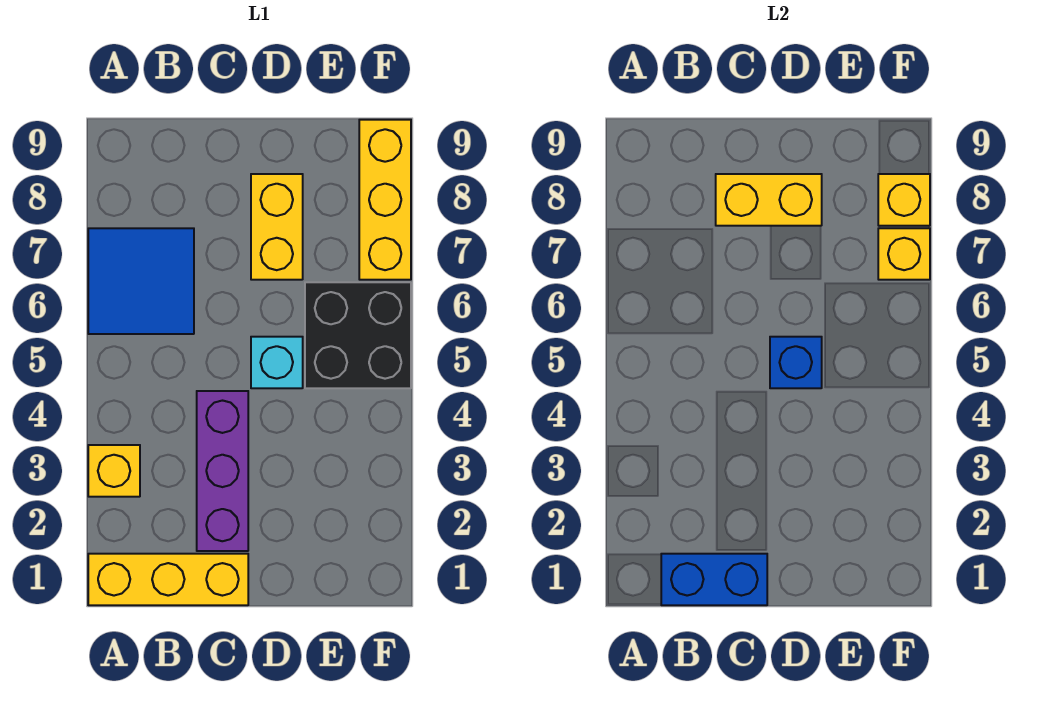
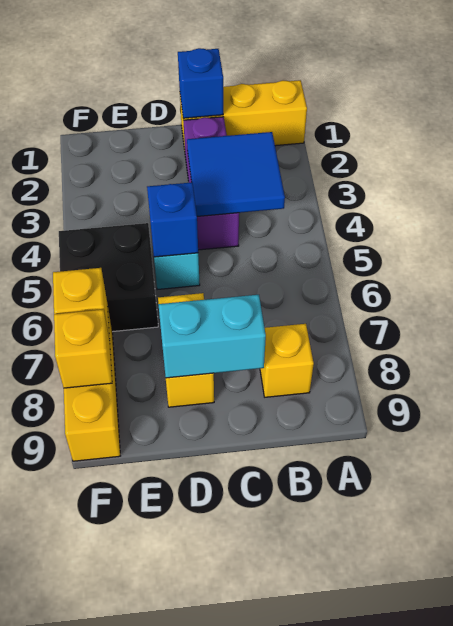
yellow 1x1 brick [88,445,140,497] -> yellow 1x1 brick moved to [260,324,314,397]
blue 2x2 tile [88,228,194,334] -> blue 2x2 tile moved to [187,132,285,216]
blue 1x2 brick [661,554,767,605] -> blue 1x1 brick [178,48,223,118]
yellow 1x2 brick [716,174,822,226] -> cyan 1x2 brick [158,295,266,378]

